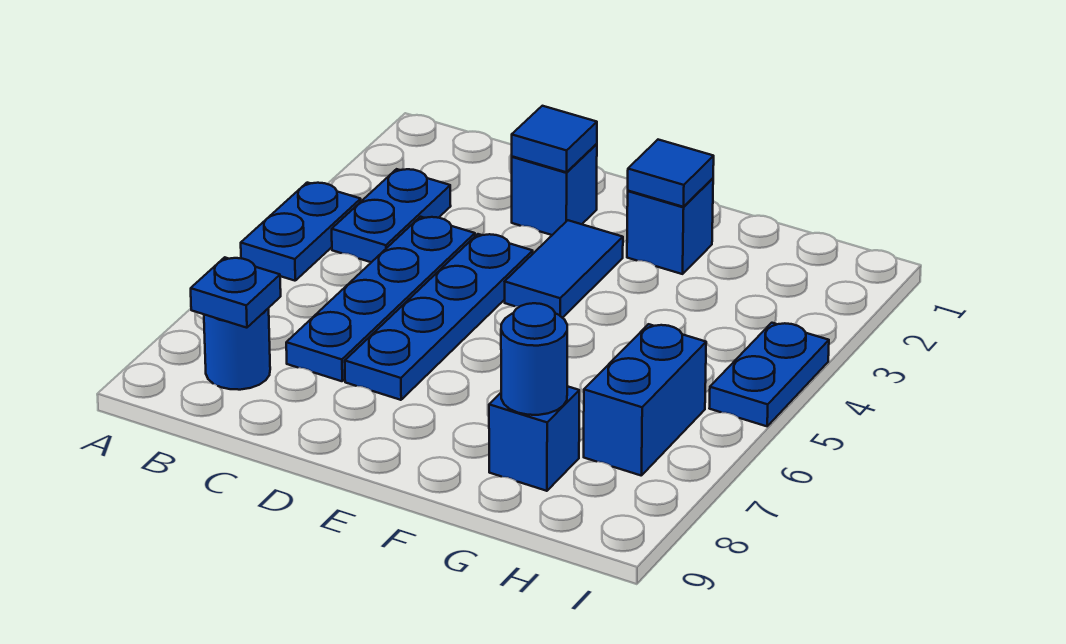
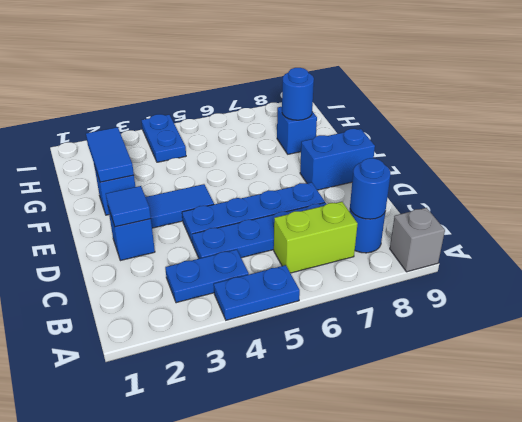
none -> grey 1x1 brick [390,208,445,272]
none -> lime 1x2 brick [274,202,358,273]
blue 1x1 plate [191,257,281,328] -> blue 1x1 round brick [350,158,391,219]
blue 1x1 tile [628,140,714,207] -> blue 1x2 tile [86,127,134,182]
blue 1x2 brick [584,324,706,476] -> blue 1x2 brick moved to [300,129,375,190]
blue 1x2 plate [709,323,829,426] -> blue 1x2 plate turned to [142,114,186,162]

